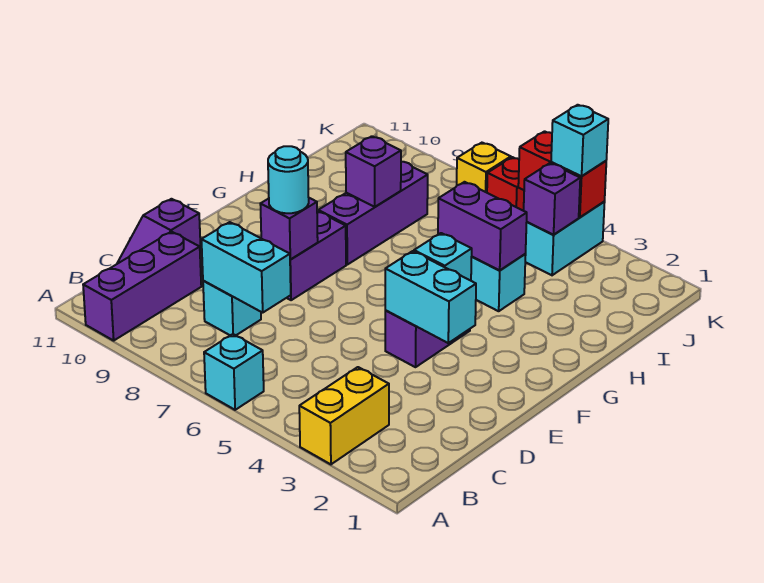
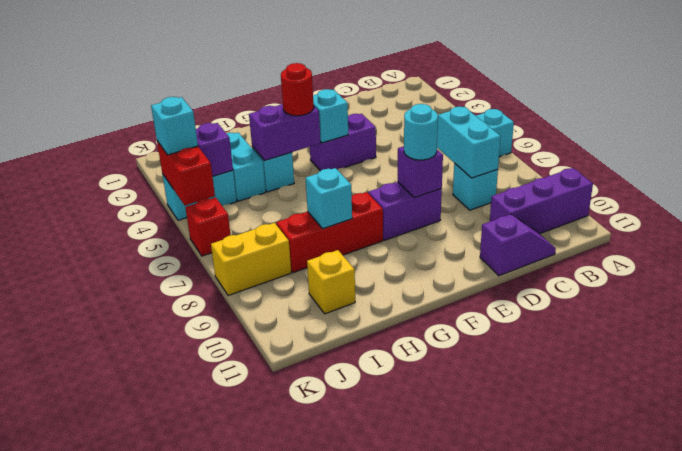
yellow 1x2 brick [299,367,389,464] -> yellow 1x2 brick moved to [211,223,291,295]
cyan 1x2 brick [385,251,476,343] -> cyan 1x2 brick moved to [226,133,266,201]
none -> red 1x1 round brick [281,63,314,116]
purple 1x3 brick [318,162,428,265] -> red 1x3 brick [276,192,383,273]
purple 1x2 brick [438,182,527,270] -> purple 1x2 brick turned to [249,104,321,161]
purple 1x1 brick [346,136,401,207] -> cyan 1x1 brick [306,168,352,229]
yellow 1x1 brick [457,143,511,193] -> yellow 1x1 brick moved to [307,250,355,314]

